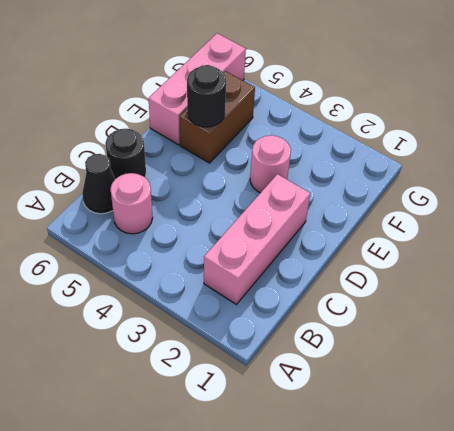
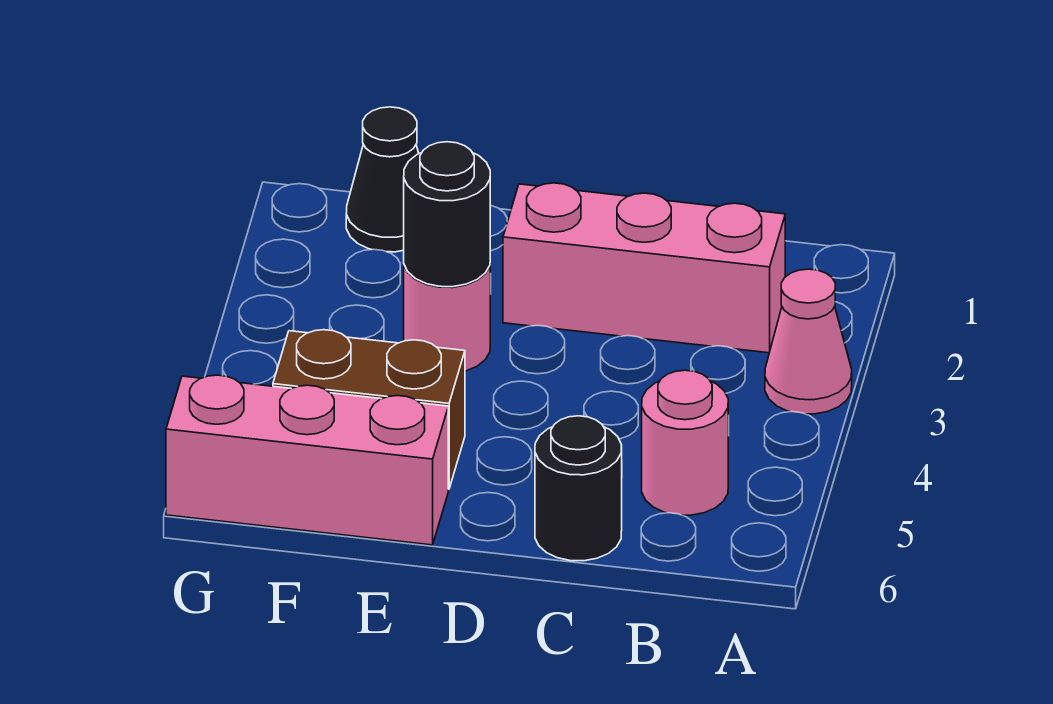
none -> pink 1x1 cone [765,269,852,414]
black 1x1 cone [82,154,115,214] -> black 1x1 cone moved to [346,107,419,252]
black 1x1 round brick [187,65,226,127] -> black 1x1 round brick moved to [404,142,490,287]

